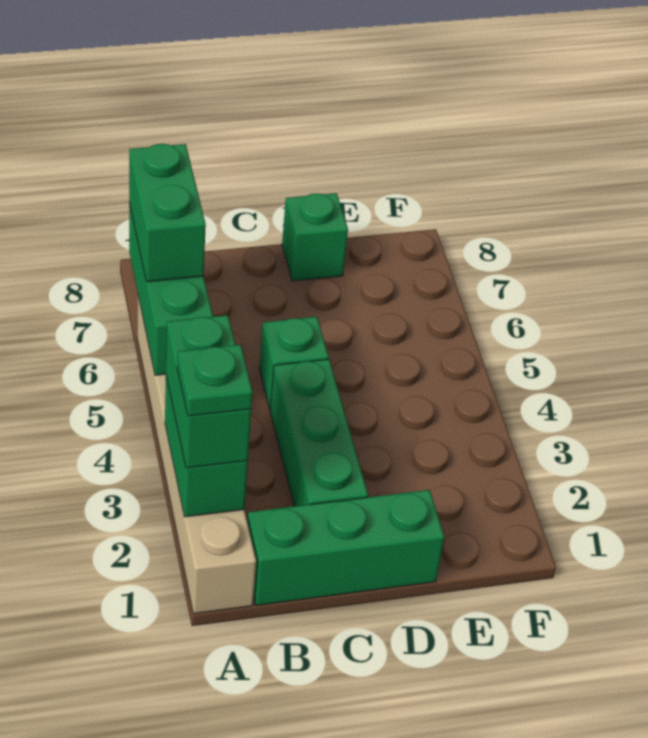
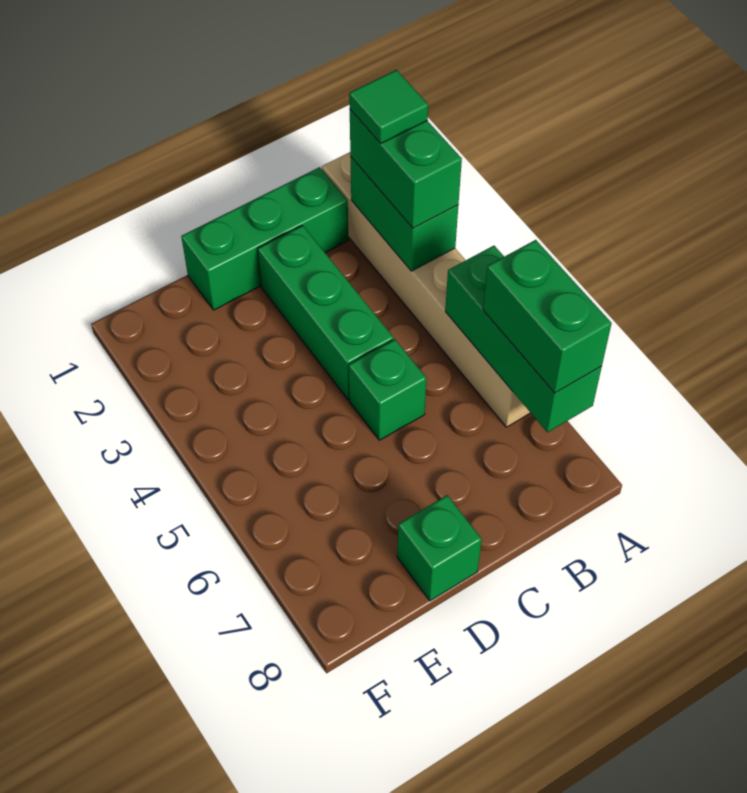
green 1x1 plate [177,345,253,416] -> green 1x1 tile [349,70,428,143]

